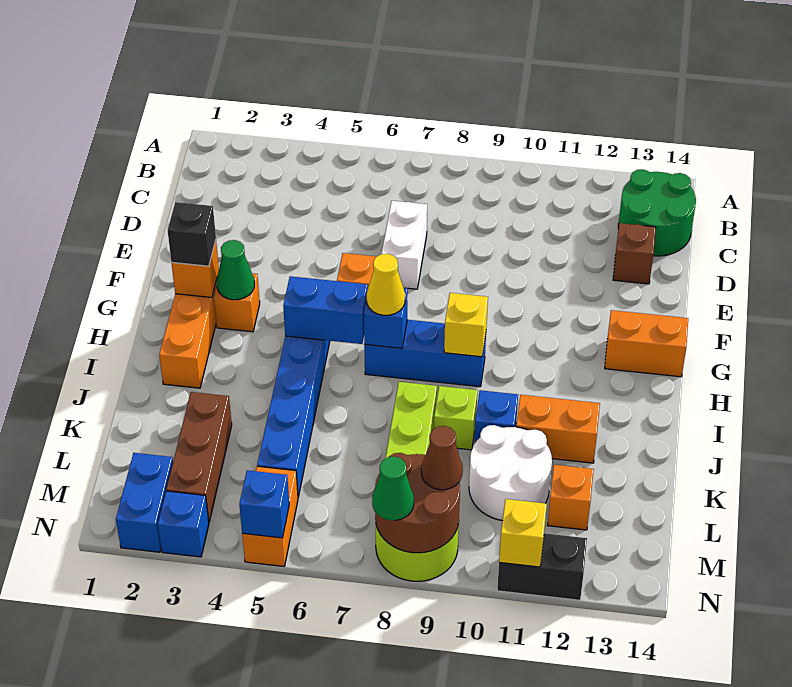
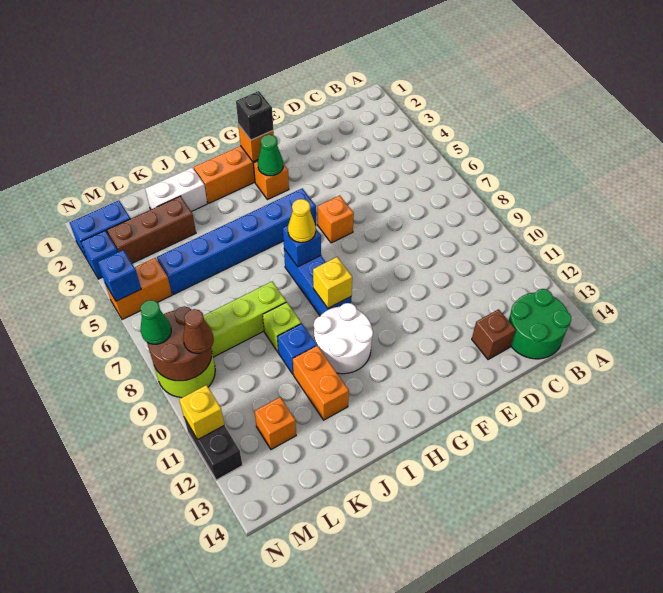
white 1x2 brick [382,201,427,289] -> white 1x2 brick moved to [145,167,207,212]
orange 1x2 brick [605,310,688,377] -> none
blue 1x2 brick [283,276,368,344] -> none
white 2x2 round brick [469,425,552,521] -> white 2x2 round brick moved to [314,303,373,374]

